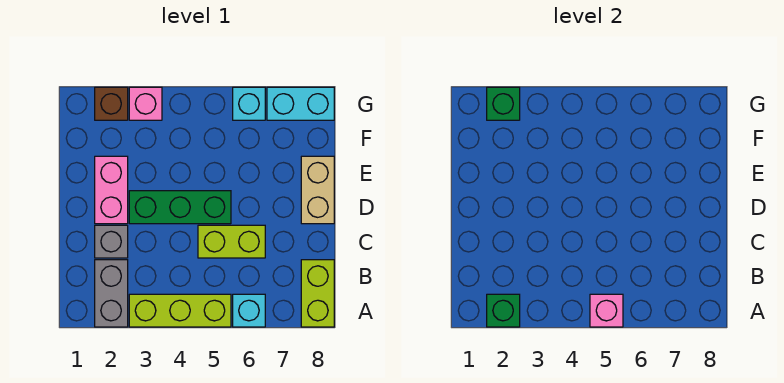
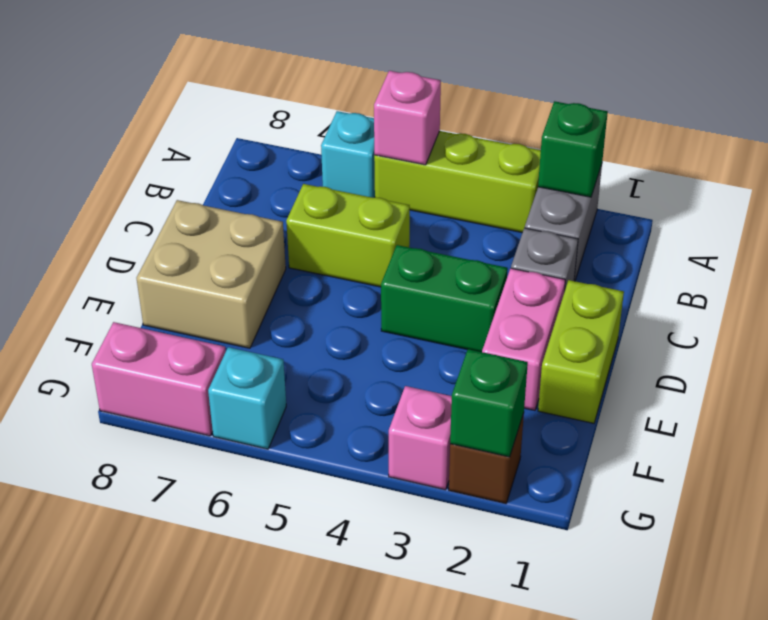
lime 1x2 brick [301,260,334,327] -> lime 1x2 brick moved to [538,280,624,423]
green 1x3 brick [129,191,231,224] -> green 1x2 brick [381,245,508,352]
tan 1x2 brick [301,156,334,224] -> tan 2x2 brick [137,200,286,348]
cyan 1x2 brick [267,87,334,120] -> pink 1x2 brick [92,322,226,436]

